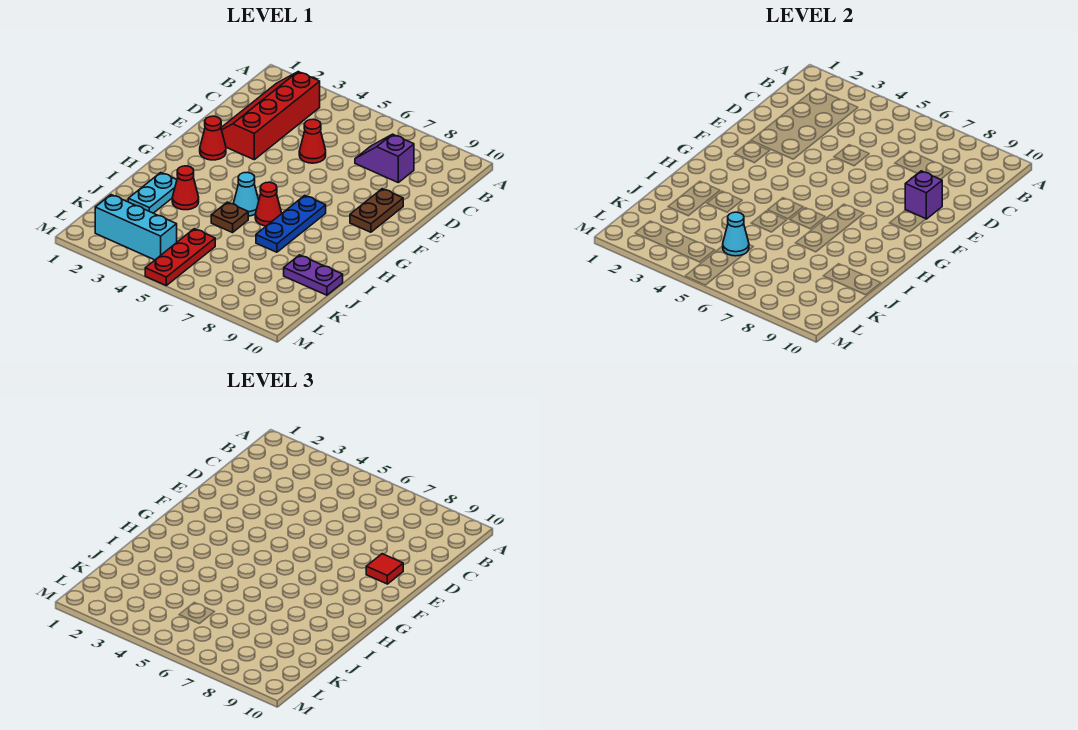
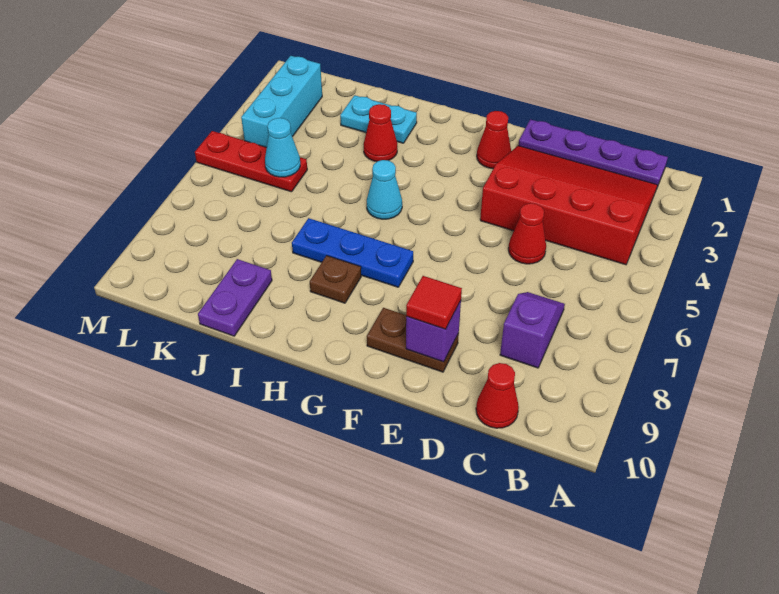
none -> purple 1x4 plate [518,119,668,187]
red 2x4 slope [221,72,320,160] -> red 3x4 slope [480,146,657,265]
red 1x1 cone [255,182,282,226] -> red 1x1 cone moved to [476,363,519,428]
brown 1x1 plate [211,202,248,233] -> brown 1x1 plate moved to [310,256,361,303]

